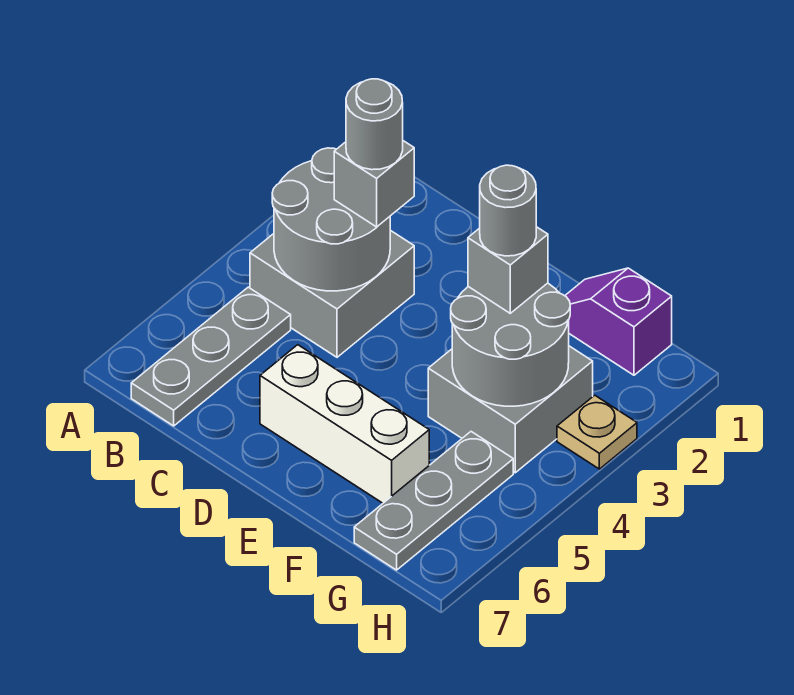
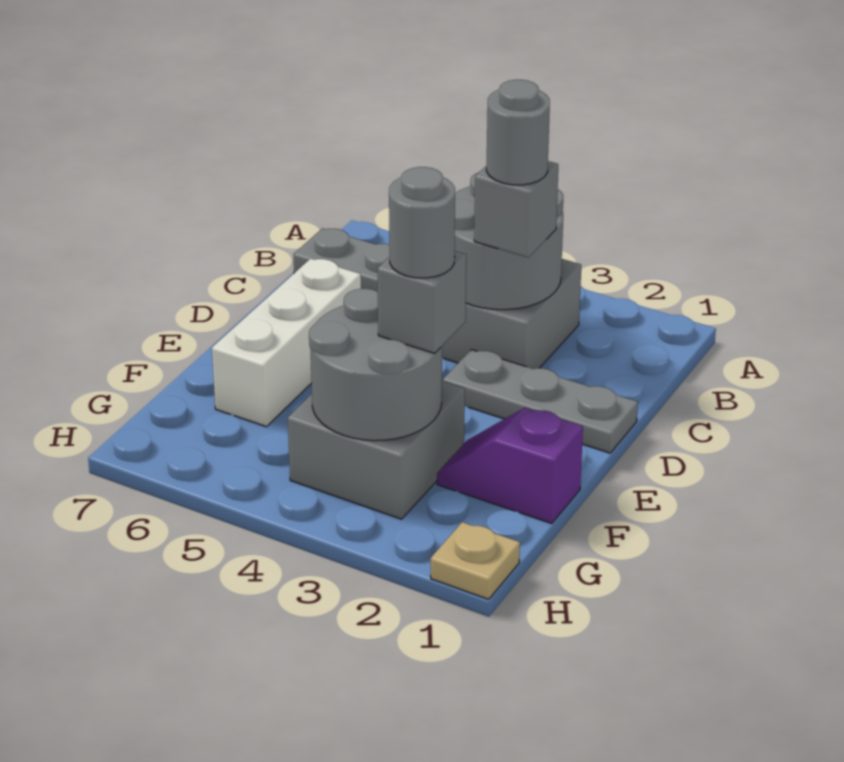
purple 1x2 slope [565,268,672,375] -> purple 1x2 slope turned to [437,408,583,524]
grey 1x3 plate [354,432,513,570] -> grey 1x3 plate moved to [443,350,638,453]
tan 1x1 plate [557,395,637,469] -> tan 1x1 plate moved to [431,522,520,599]

